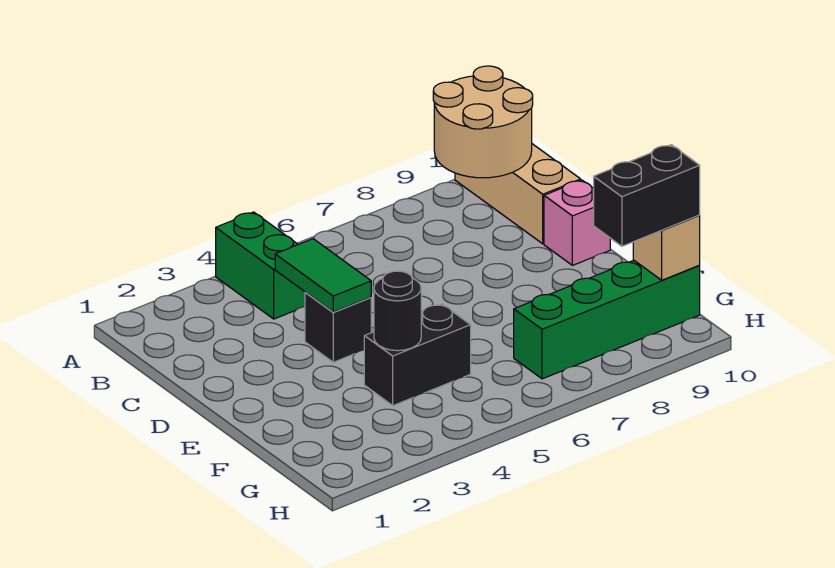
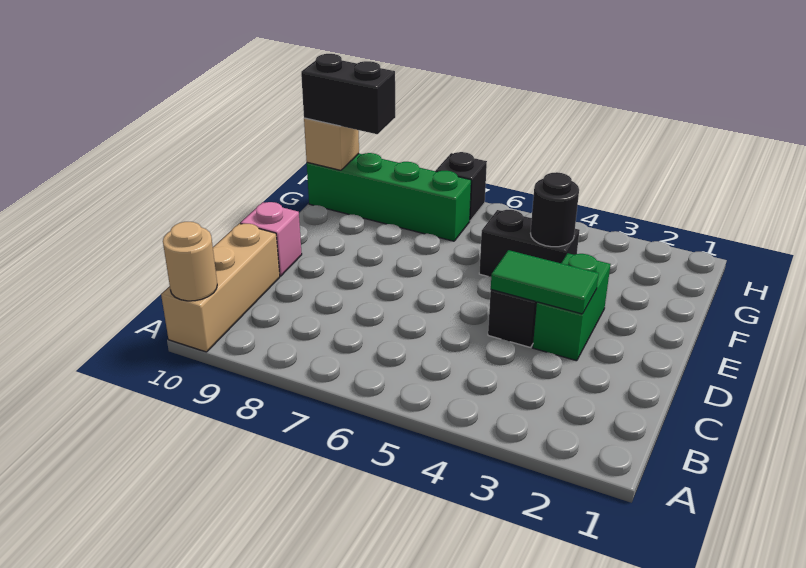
green 1x2 brick [216,212,305,319] -> green 1x2 brick moved to [533,253,610,361]
tan 2x2 round brick [433,66,533,178] -> tan 1x1 round brick [163,222,217,301]
green 1x2 tile [275,239,371,312] -> green 1x2 tile turned to [491,250,599,314]
none -> black 1x1 brick [436,152,487,221]

